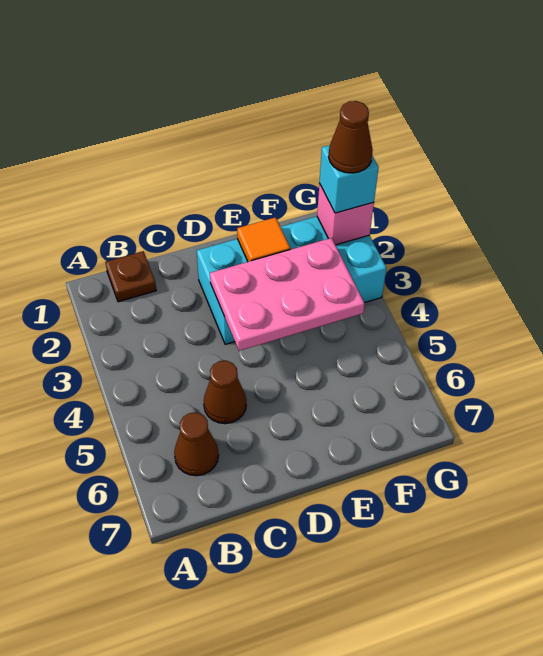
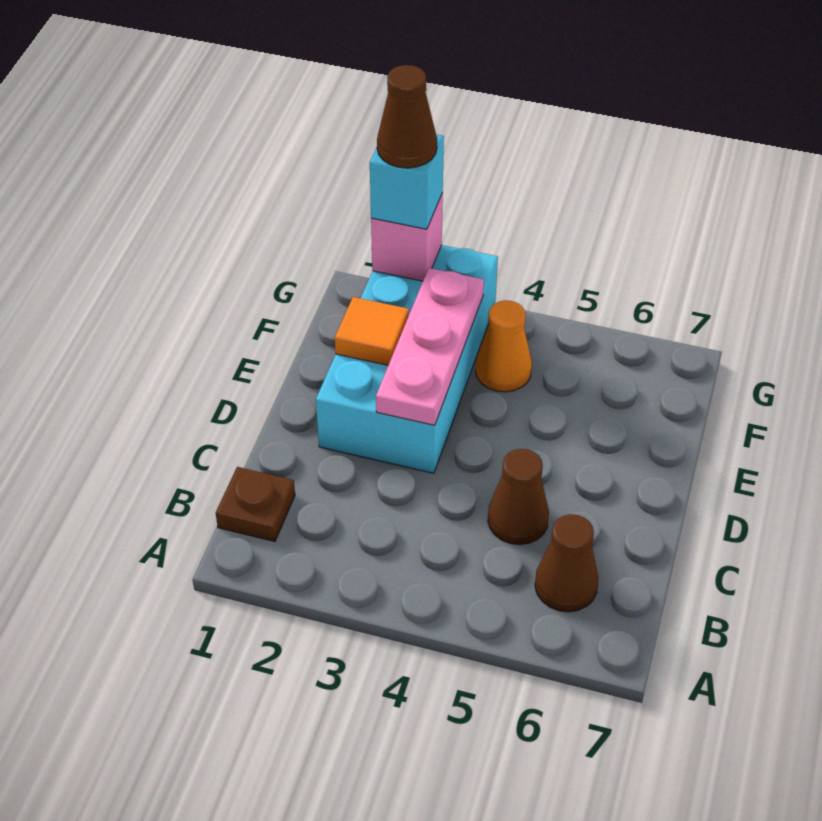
pink 2x3 plate [210,238,365,351] -> pink 1x3 plate [376,268,484,425]
none -> orange 1x1 cone [475,300,532,392]

